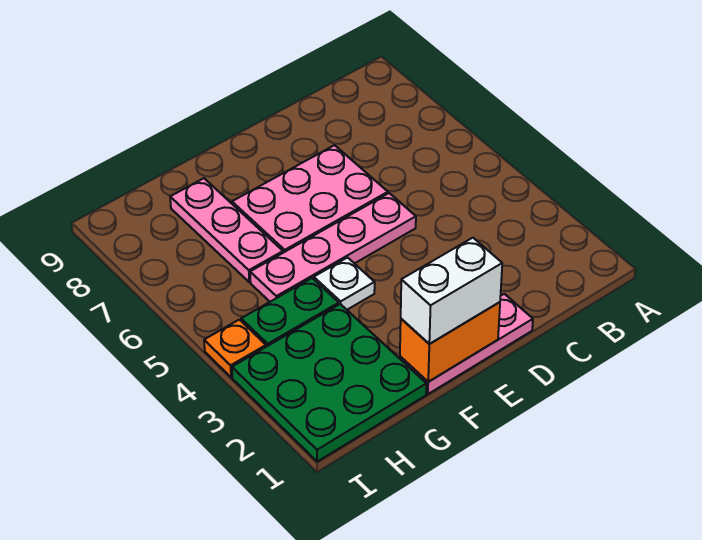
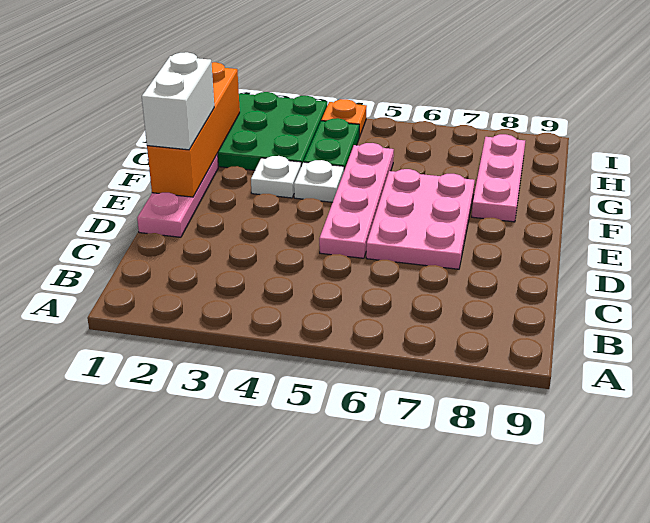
orange 1x2 brick [400,302,500,382] -> orange 1x4 brick [147,62,240,197]
none -> white 1x1 plate [251,156,301,198]
pink 1x3 plate [170,178,283,282] -> pink 1x3 plate turned to [472,134,525,222]

